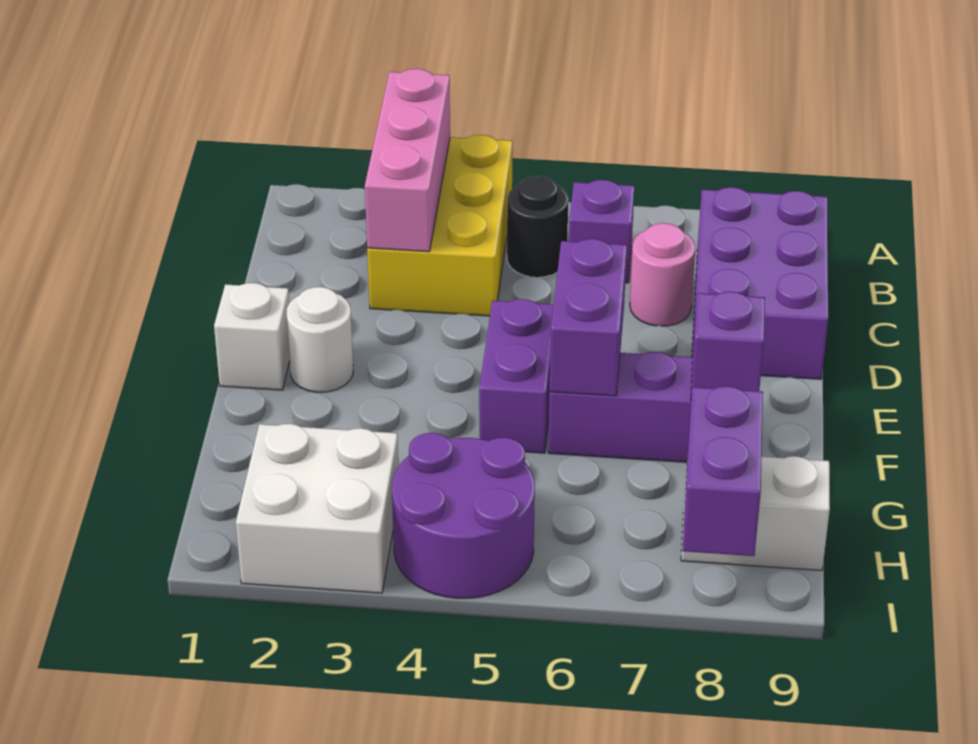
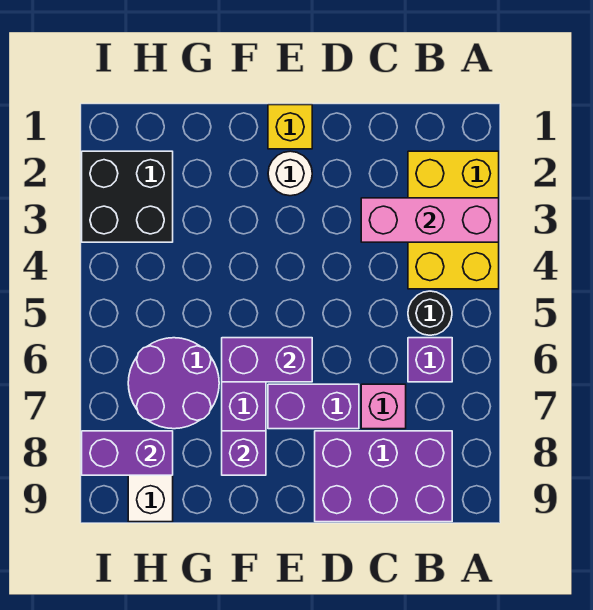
yellow 2x3 brick [367,135,512,316] -> yellow 2x3 brick turned to [408,151,499,289]
pink 1x1 round brick [630,223,695,326] -> pink 1x1 brick [361,384,406,429]
white 1x1 brick [214,283,290,390] -> yellow 1x1 brick [268,105,312,149]
purple 1x2 brick [479,299,554,453] -> purple 1x2 brick moved to [268,384,359,429]
white 2x2 brick [236,424,398,593] -> black 2x2 brick [82,151,173,242]
purple 2x2 round brick [392,433,535,598] -> purple 2x2 round brick moved to [128,338,219,429]

